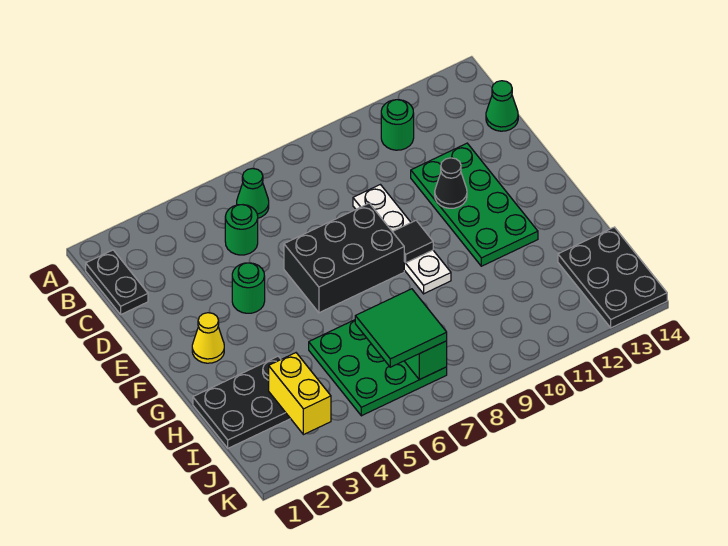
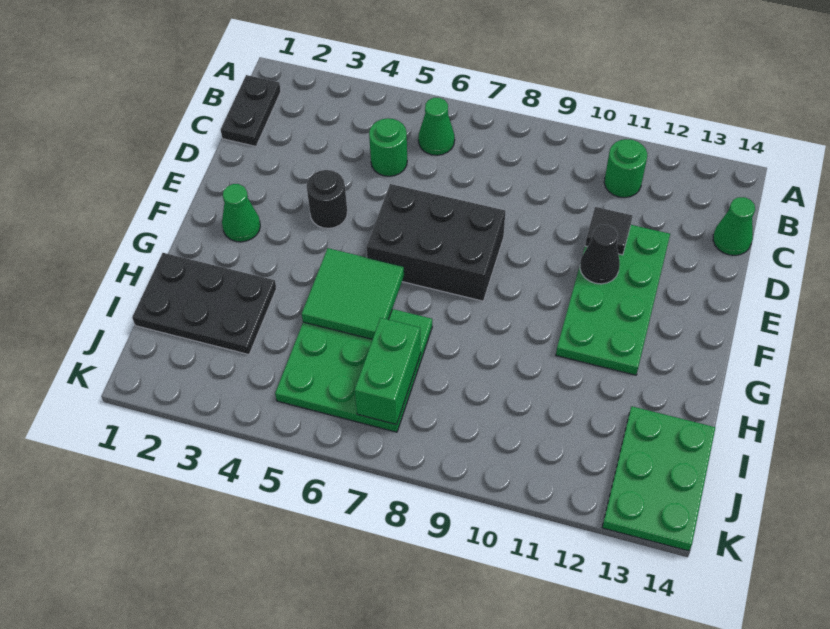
white 1x4 plate [353,185,451,294] -> none
green 1x1 round brick [232,263,265,313] -> black 1x1 round brick [306,170,347,228]
yellow 1x1 cone [192,313,224,363] -> green 1x1 cone [222,184,260,242]
black 1x1 tile [393,221,433,263] -> black 1x1 tile moved to [585,207,632,255]
yellow 1x2 brick [269,353,331,435] -> none
green 2x2 tile [355,289,447,367] -> green 2x2 tile moved to [302,248,404,339]
black 2x3 plate [558,227,667,328] -> green 2x3 plate [602,406,715,551]

